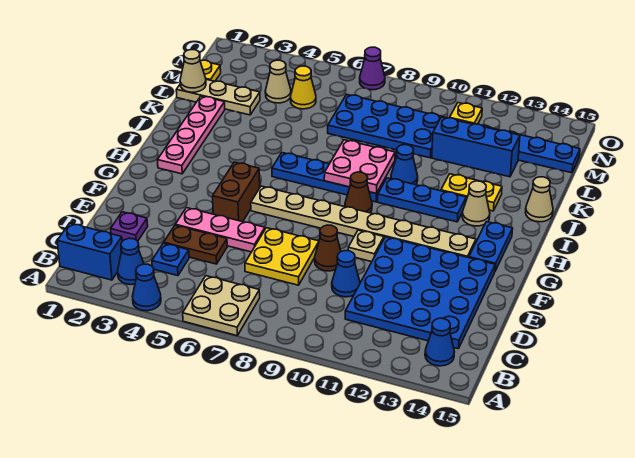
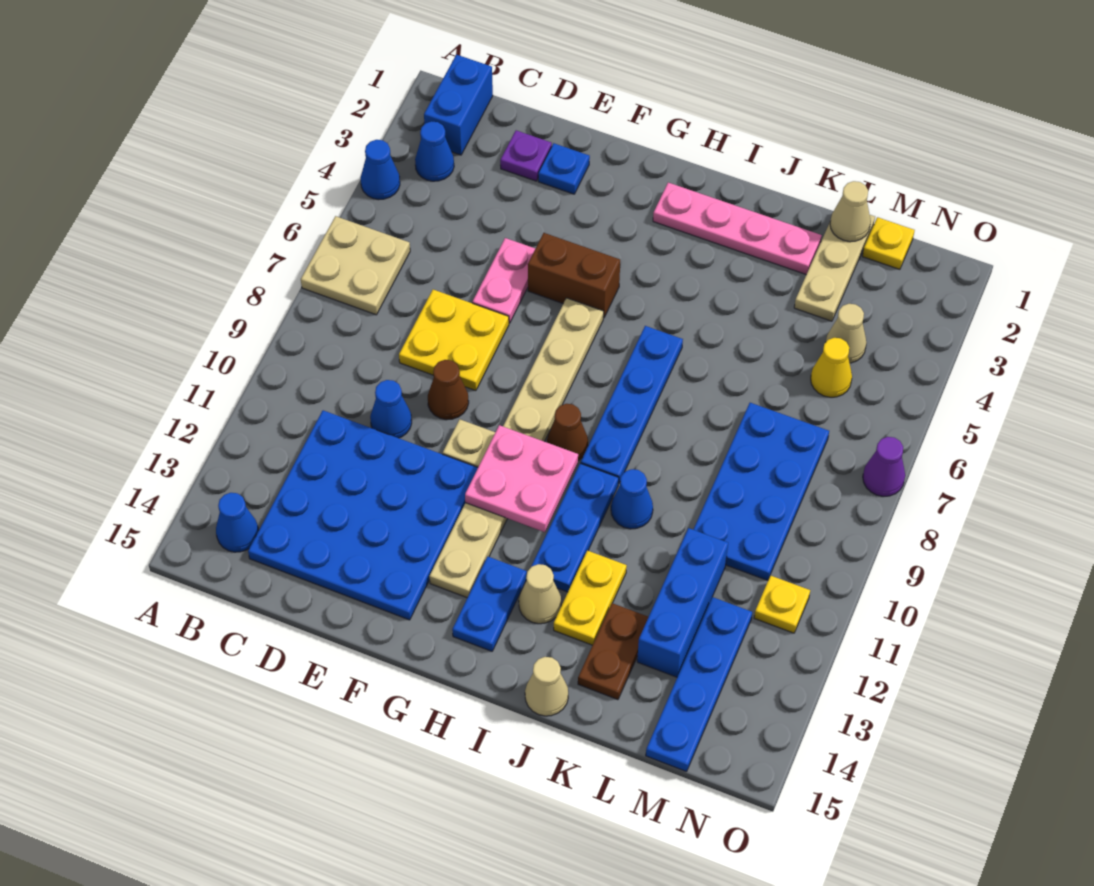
blue 1x1 plate [152,243,189,276] -> blue 1x1 plate moved to [538,143,590,194]
brown 1x2 plate [164,225,227,264] -> brown 1x2 plate moved to [578,603,648,700]
pink 1x3 plate [175,208,265,252] -> pink 1x2 plate [472,238,535,323]
blue 1x2 plate [469,222,513,271] -> blue 1x2 plate turned to [452,557,527,651]
pink 2x2 plate [324,140,395,194] -> pink 2x2 plate moved to [465,425,578,532]

